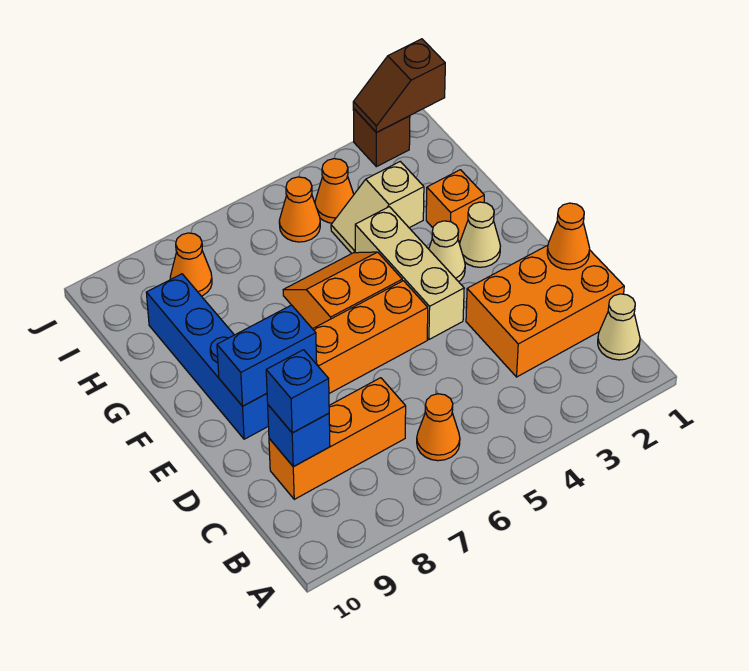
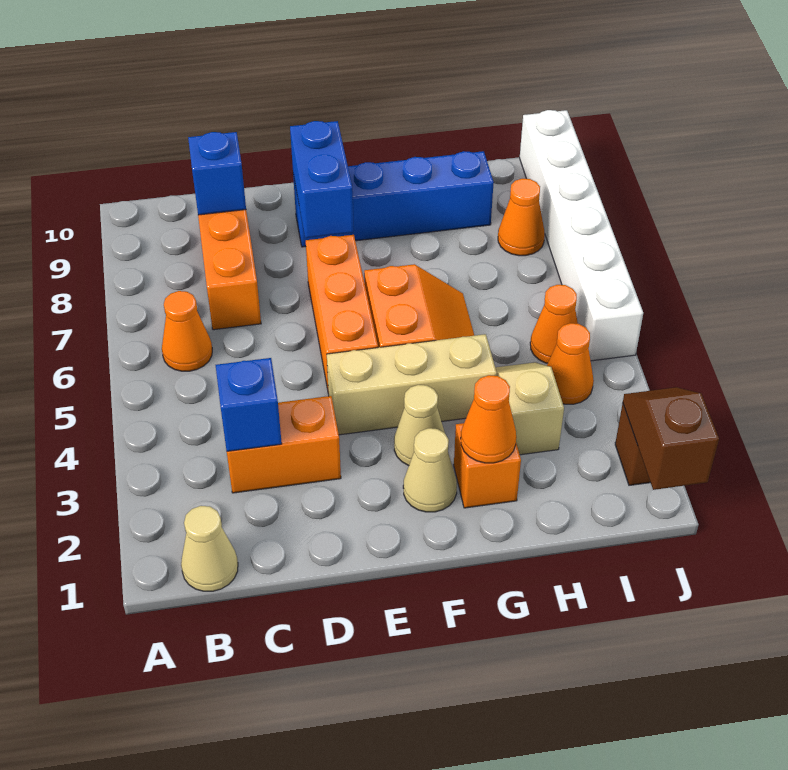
orange 2x3 brick [466,245,624,377] -> orange 1x2 brick [227,396,341,493]
blue 1x1 brick [266,350,329,433] -> blue 1x1 brick moved to [216,358,282,451]
orange 1x1 cone [547,203,590,270] -> orange 1x1 cone moved to [461,375,516,463]
none -> white 1x6 brick [520,110,643,361]

